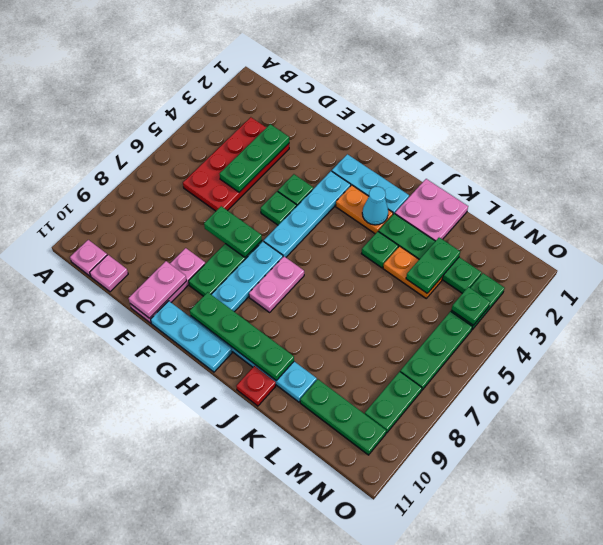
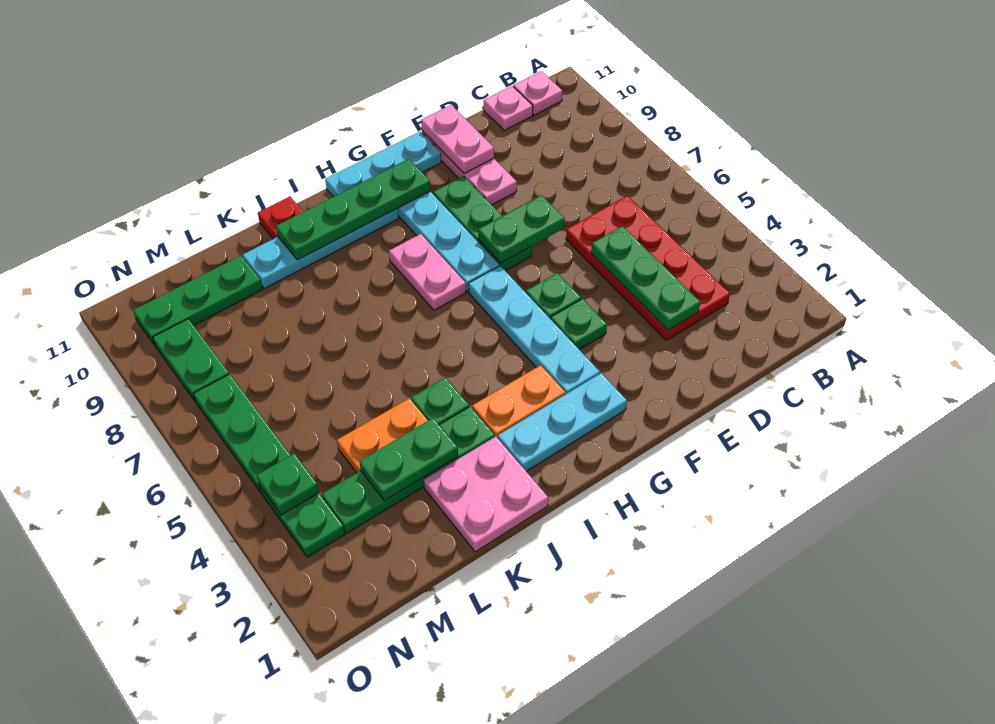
cyan 1x1 cone [362,187,388,225] -> none
green 1x2 plate [406,237,460,293] -> green 1x2 plate turned to [359,418,458,501]

